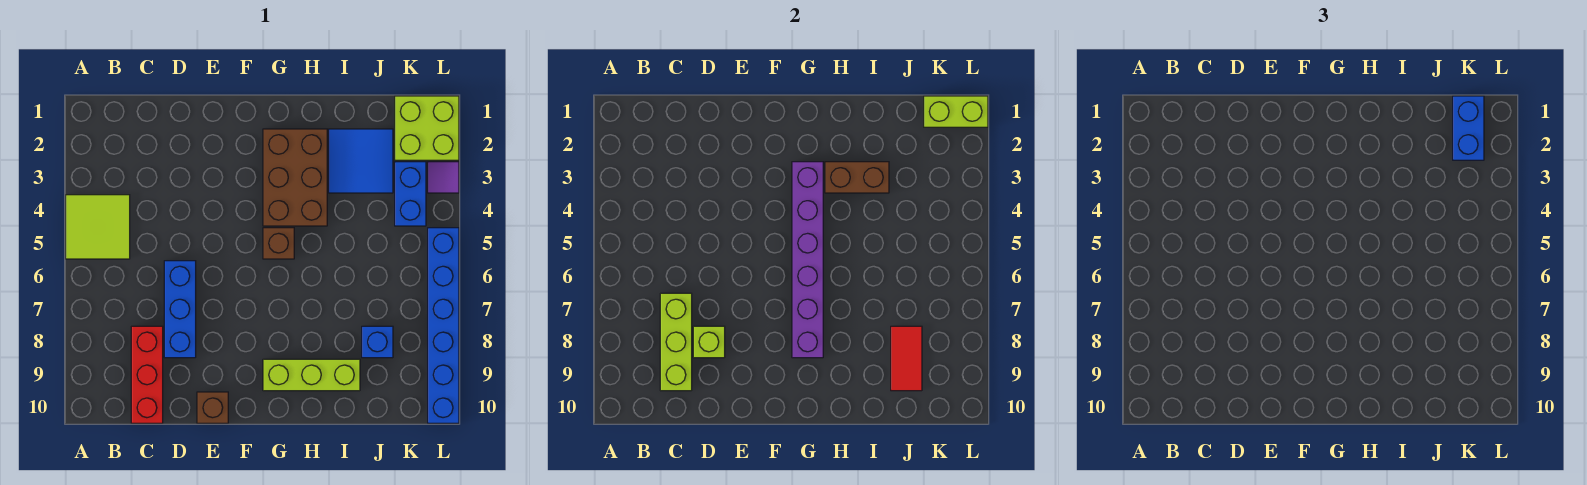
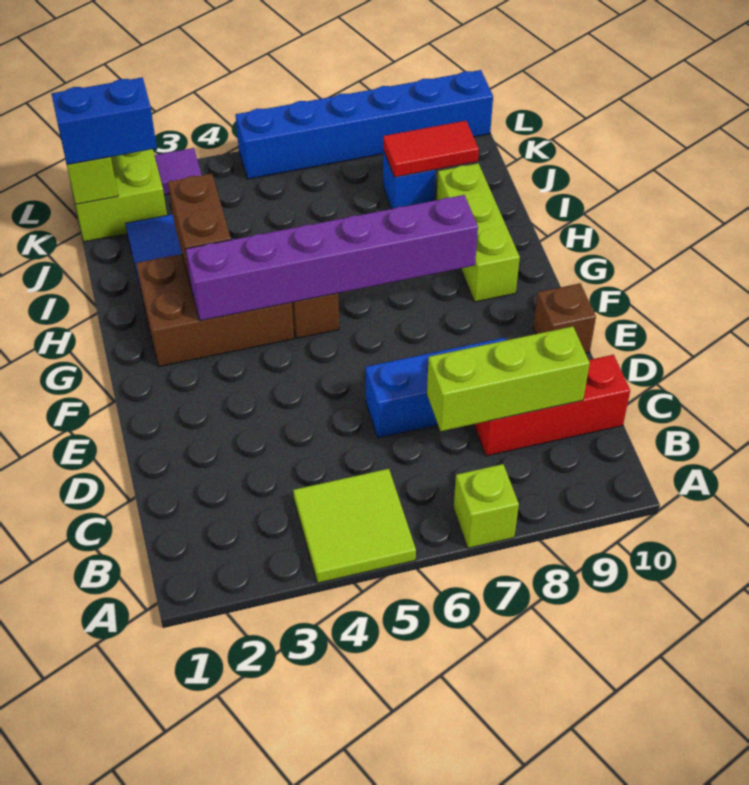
lime 1x1 brick [693,326,725,358] -> lime 1x1 brick moved to [454,464,519,548]
blue 1x2 brick [395,162,426,226] -> none

